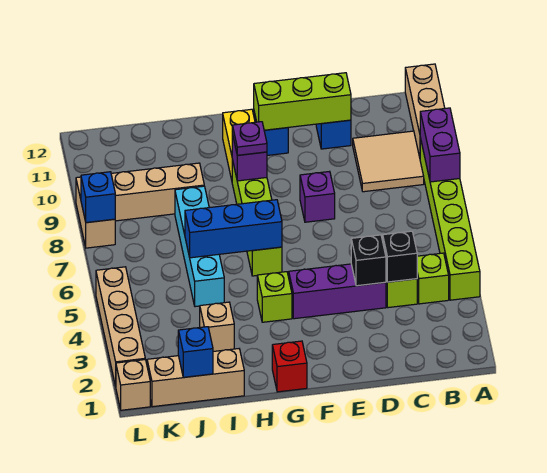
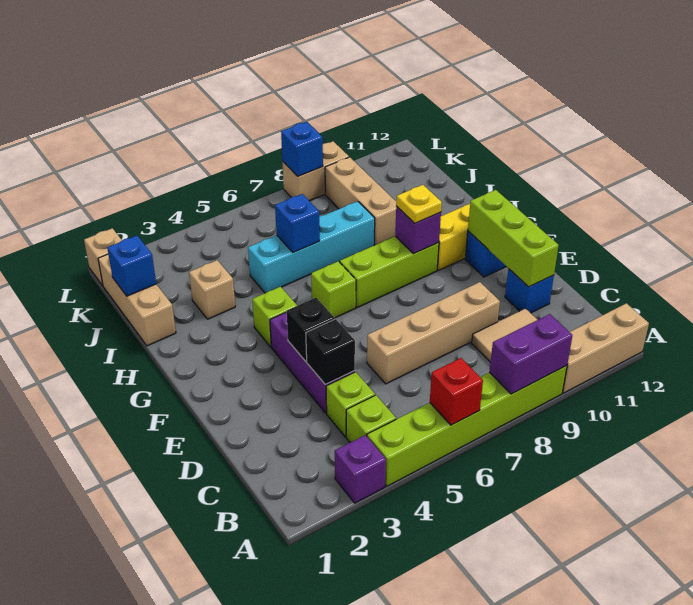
black 1x1 brick [382,231,417,282] -> black 1x1 brick moved to [287,298,335,361]
purple 1x1 brick [300,171,335,222] -> purple 1x1 brick moved to [335,435,386,503]
red 1x1 brick [272,341,307,392] -> red 1x1 brick moved to [430,358,483,425]
blue 1x3 brick [185,200,282,258] -> blue 1x1 brick [275,194,320,252]
purple 1x1 plate [232,122,267,155] -> yellow 1x1 plate [396,185,442,223]
tan 1x4 brick [96,267,145,386] -> tan 1x4 brick moved to [367,282,500,384]

